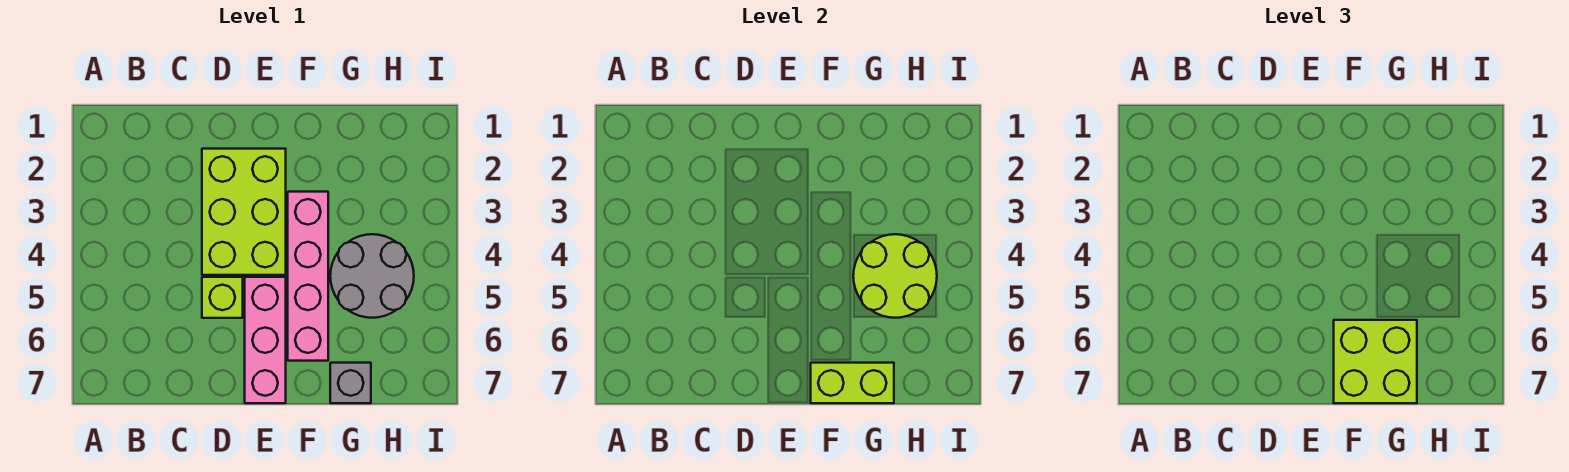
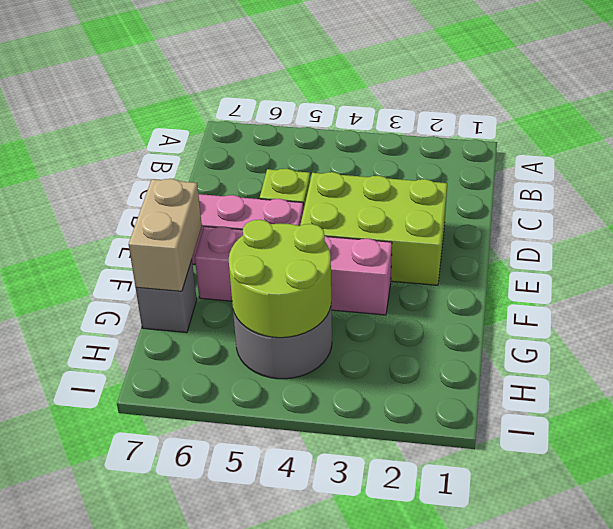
lime 2x2 brick [1334,320,1417,403] -> none
lime 1x2 brick [811,363,894,403] -> tan 1x2 brick [129,179,202,291]

